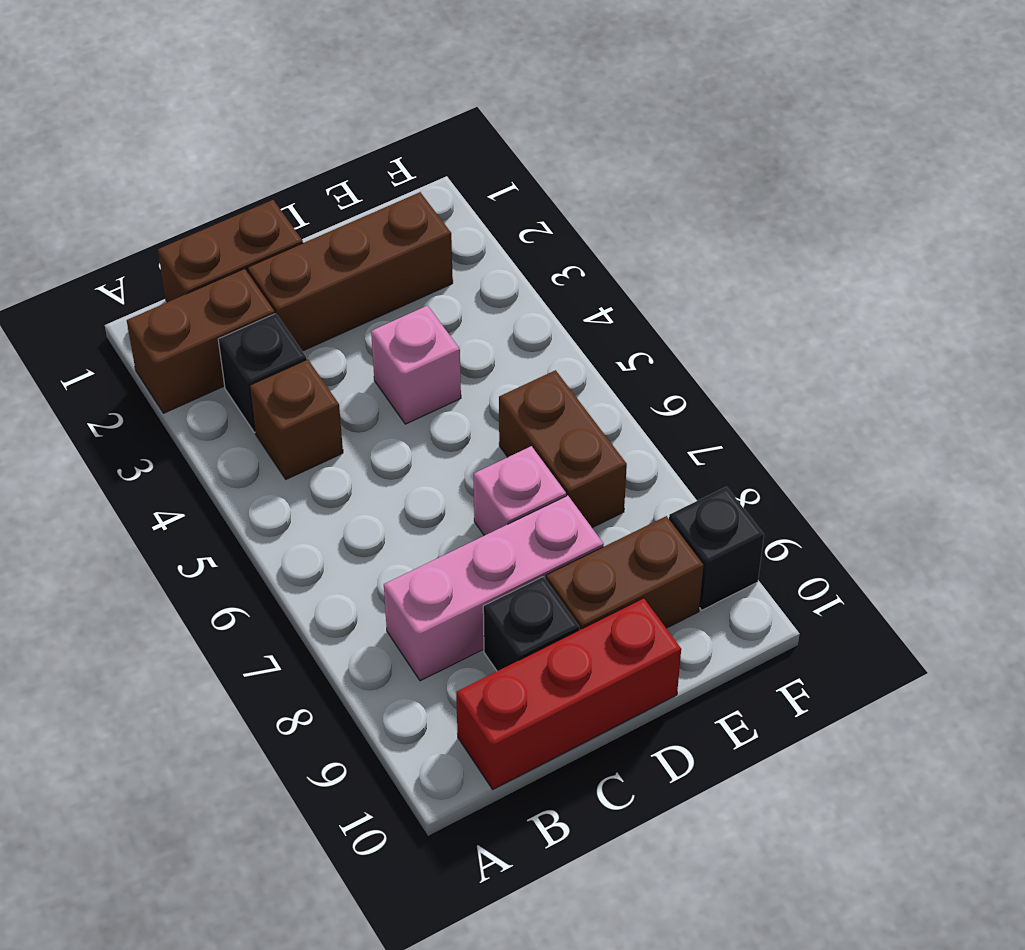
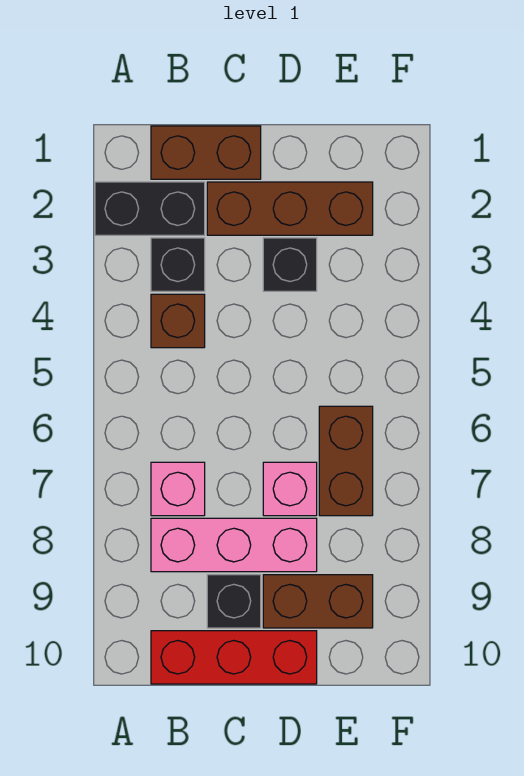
brown 1x2 brick [127,269,275,413] -> black 1x2 brick [95,182,205,235]
pink 1x1 brick [371,305,461,424] -> pink 1x1 brick moved to [151,462,205,516]
black 1x1 brick [669,487,764,610] -> black 1x1 brick moved to [263,238,317,291]

